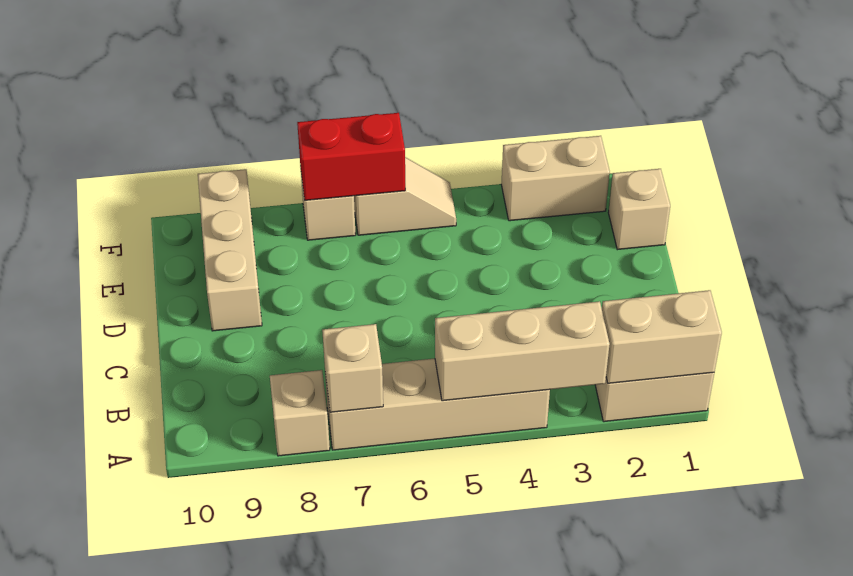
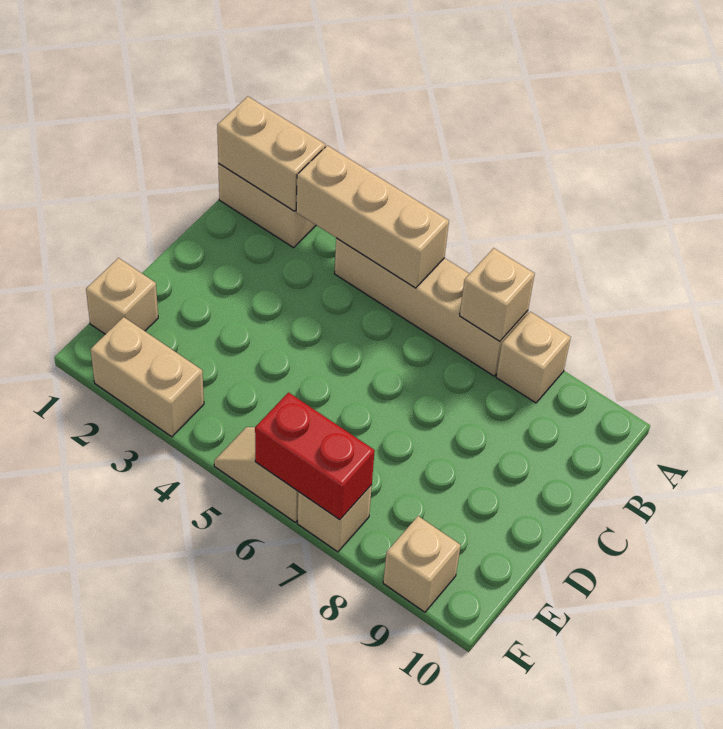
tan 1x3 brick [198,169,262,331] -> tan 1x1 brick [383,516,461,612]

